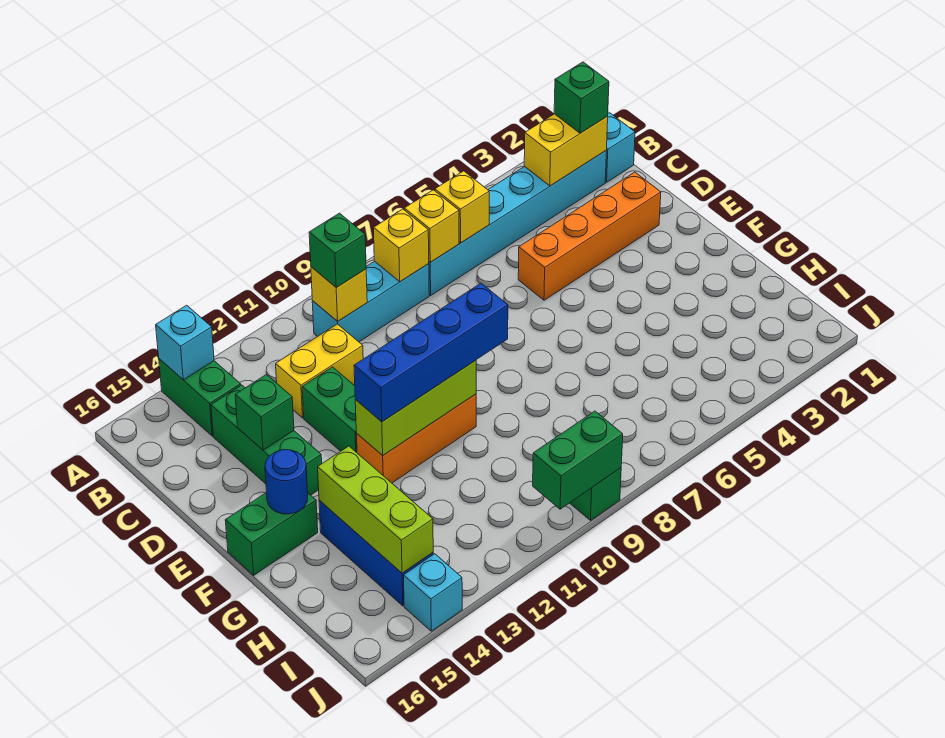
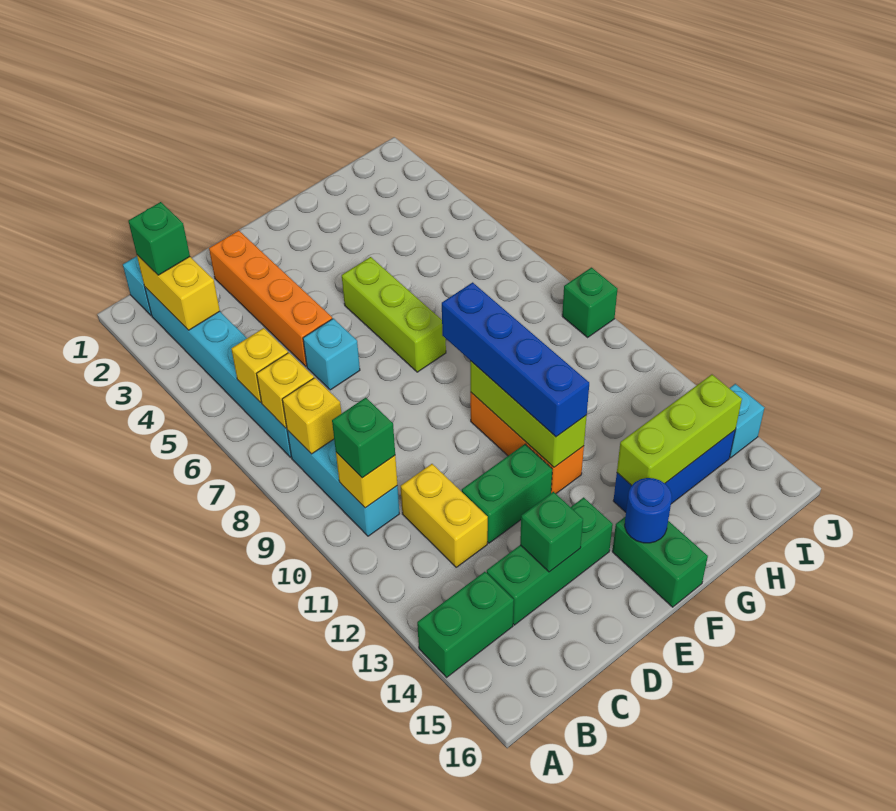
cyan 1x1 brick [156,305,214,380] -> cyan 1x1 brick moved to [303,318,360,390]
none -> lime 1x3 brick [342,257,446,372]
green 1x2 brick [533,411,623,509] -> none

